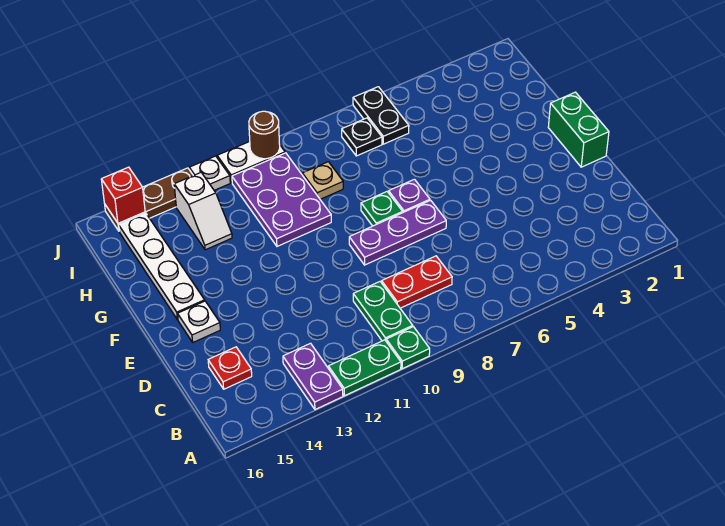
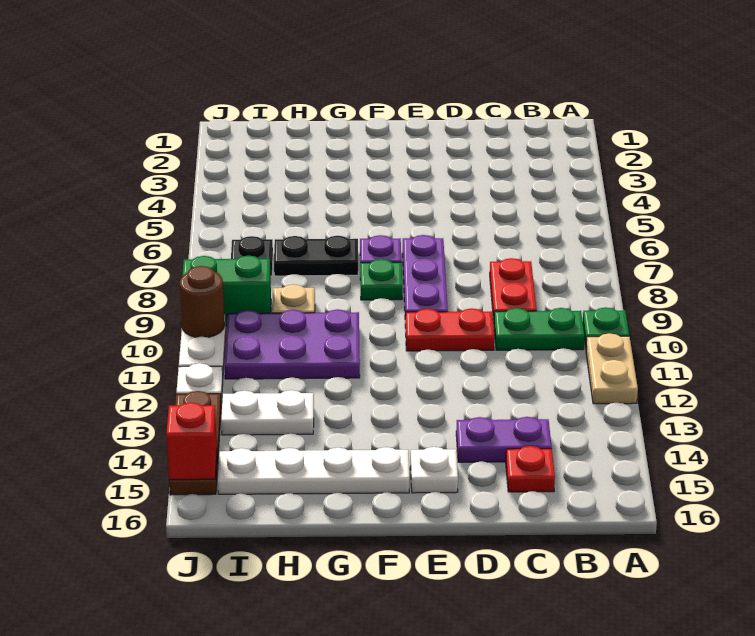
green 1x2 plate [328,340,401,396] -> tan 1x2 plate [586,333,638,404]
purple 1x2 plate [283,343,343,410] -> purple 1x2 plate moved to [456,417,552,462]
none -> red 1x2 plate [405,308,494,351]
green 1x2 brick [548,92,609,167] -> green 1x2 brick moved to [182,256,271,326]
white 1x2 slope [174,172,232,250] -> white 1x2 plate [221,390,314,435]
black 1x2 plate [353,87,409,144] -> black 1x2 plate moved to [274,236,358,276]

